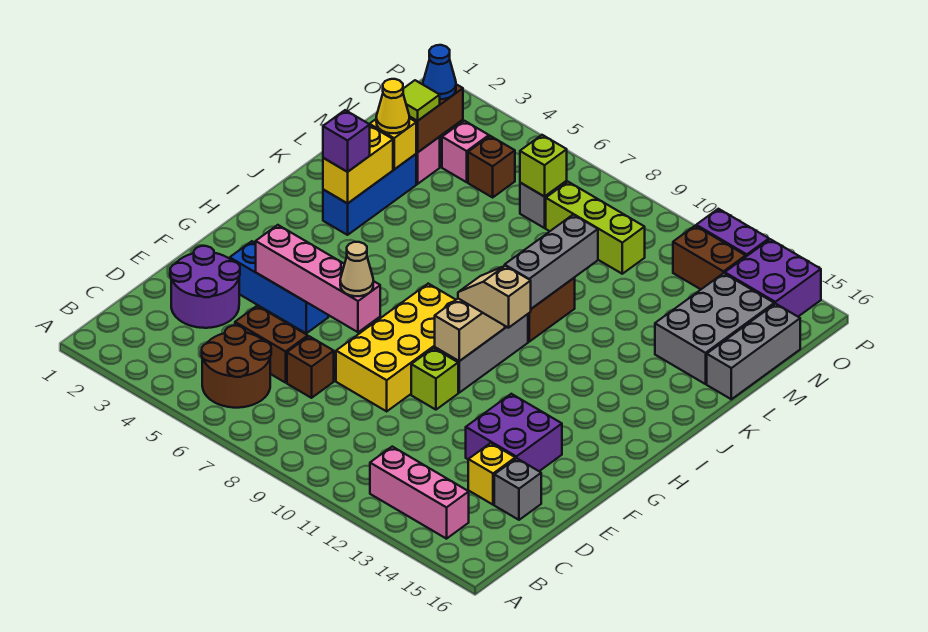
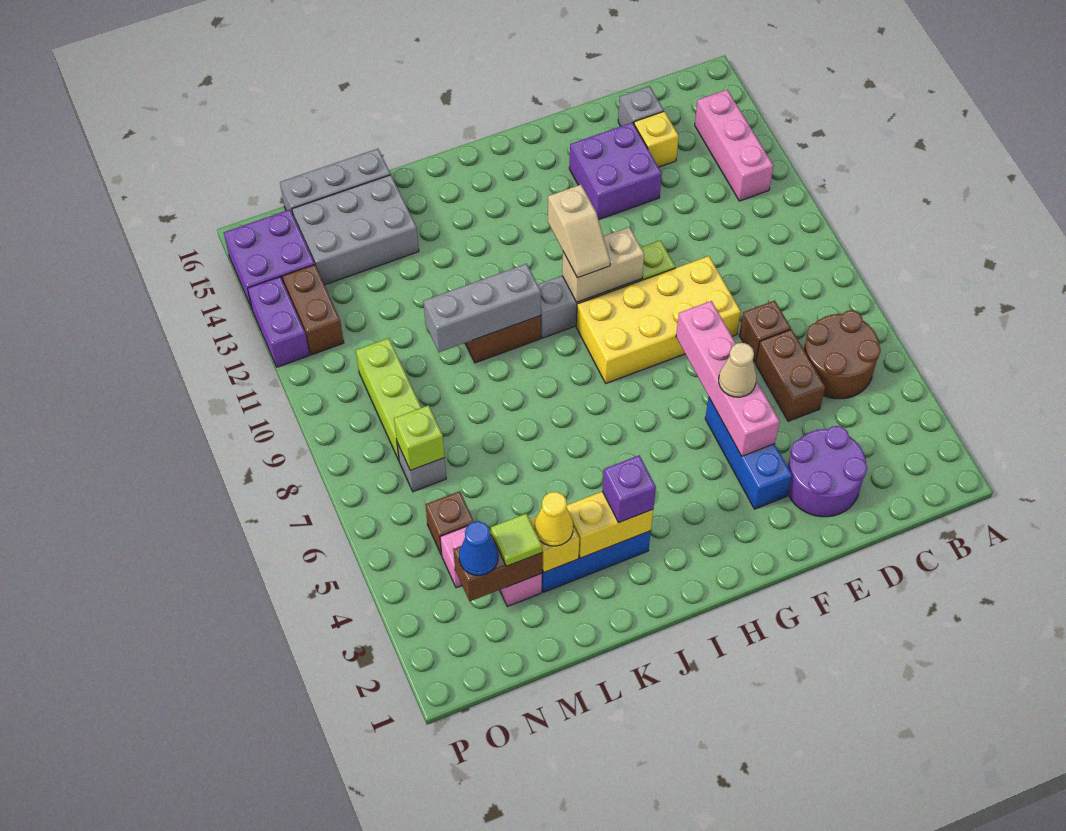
tan 1x1 cone [340,242,373,296] -> tan 1x1 cone moved to [719,343,756,397]

